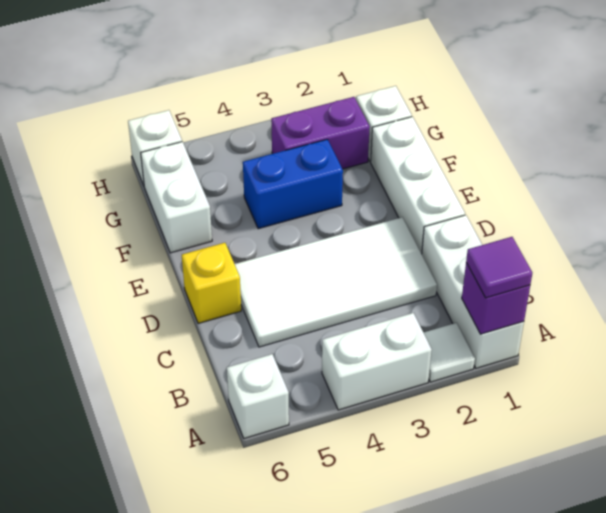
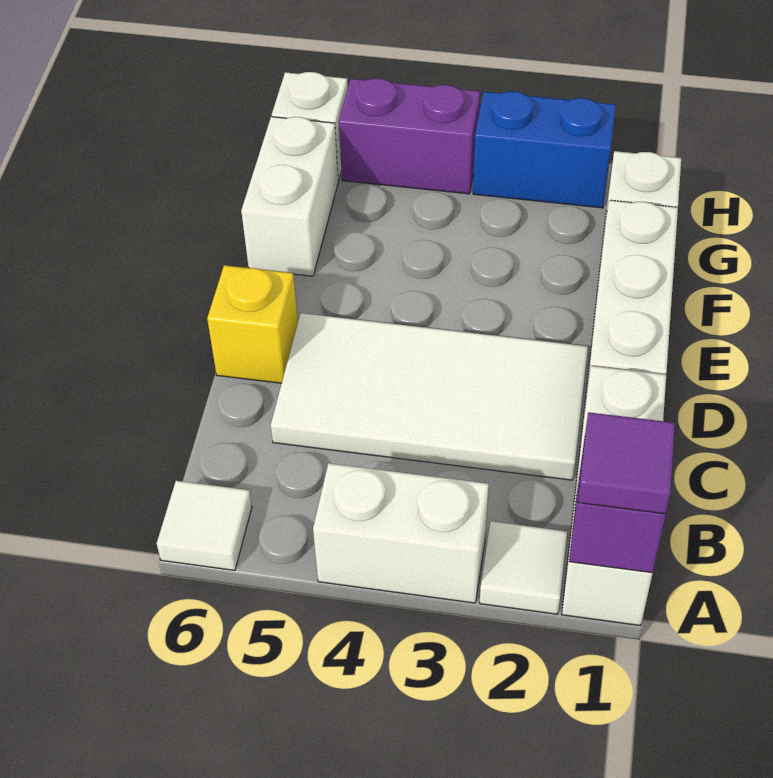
white 1x1 brick [227,354,289,438] -> white 1x1 tile [157,481,252,570]
blue 1x2 brick [243,139,343,229] -> blue 1x2 brick moved to [473,91,616,208]
purple 1x2 brick [271,97,370,169] -> purple 1x2 brick moved to [339,78,480,194]

